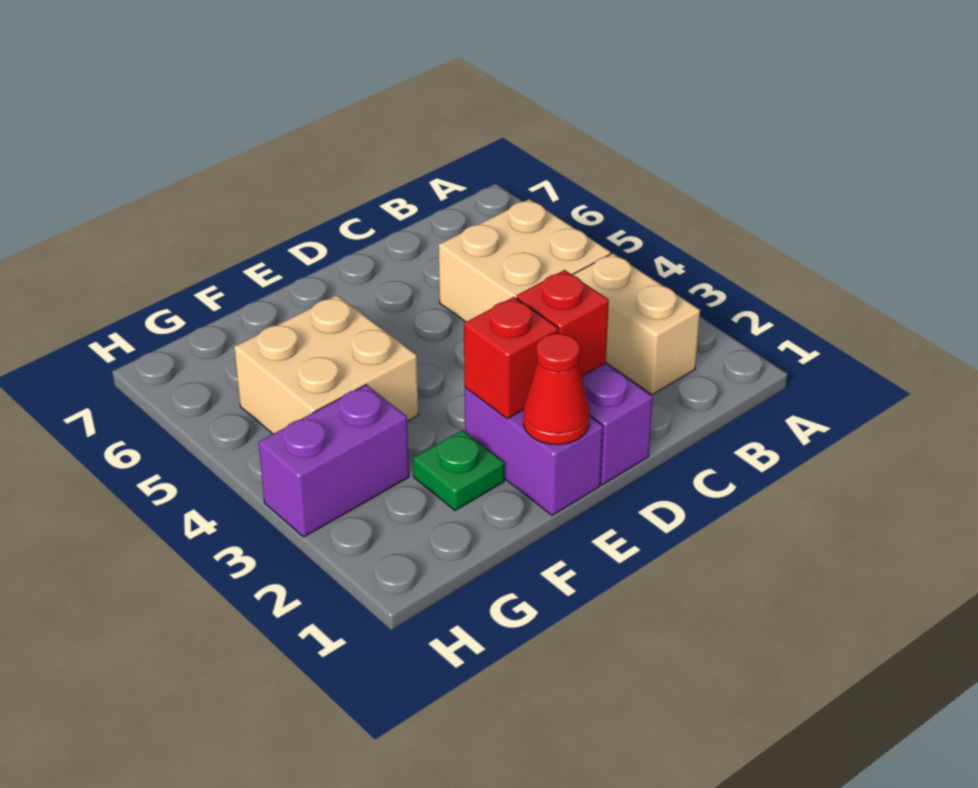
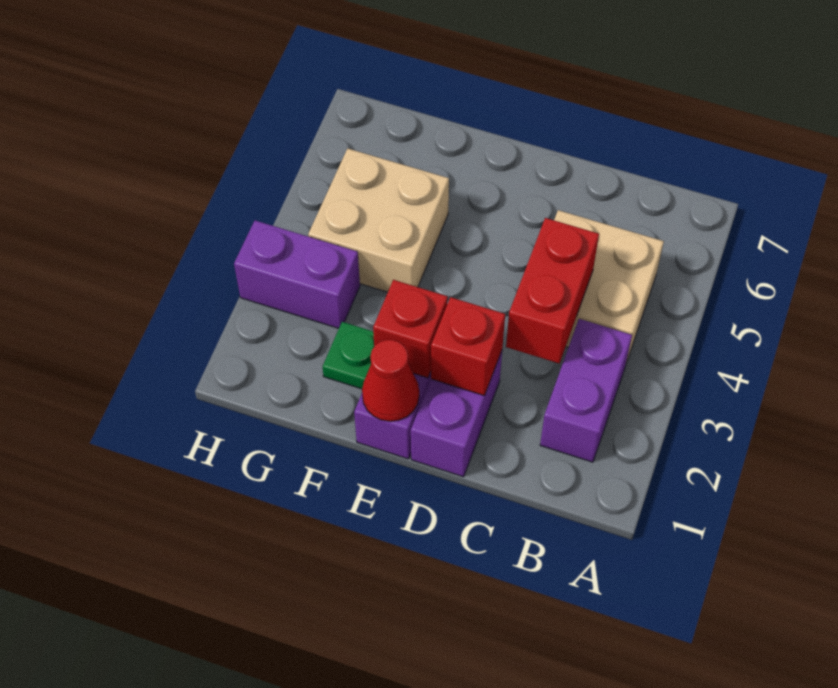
tan 1x2 brick [573,253,700,395] -> purple 1x2 brick [540,319,632,462]
none -> red 1x2 brick [506,218,599,363]

